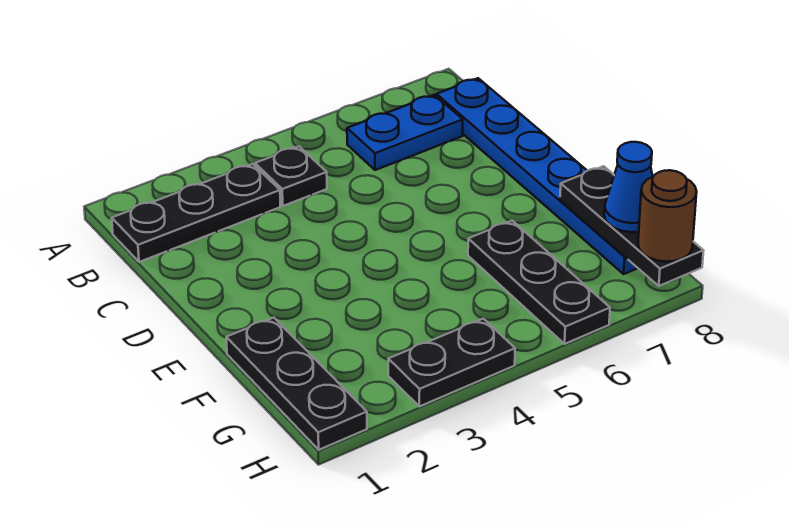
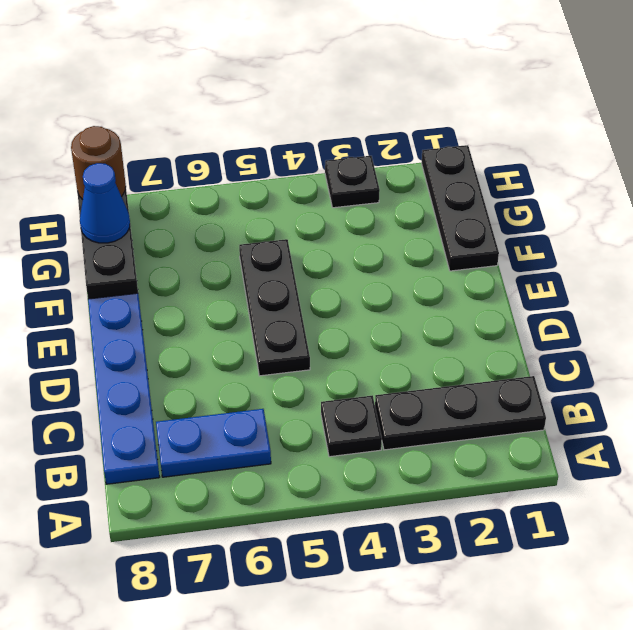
black 1x3 plate [468,221,610,344] -> black 1x3 plate moved to [239,239,310,376]
black 1x2 plate [388,319,515,406] -> black 1x1 plate [325,156,380,208]

